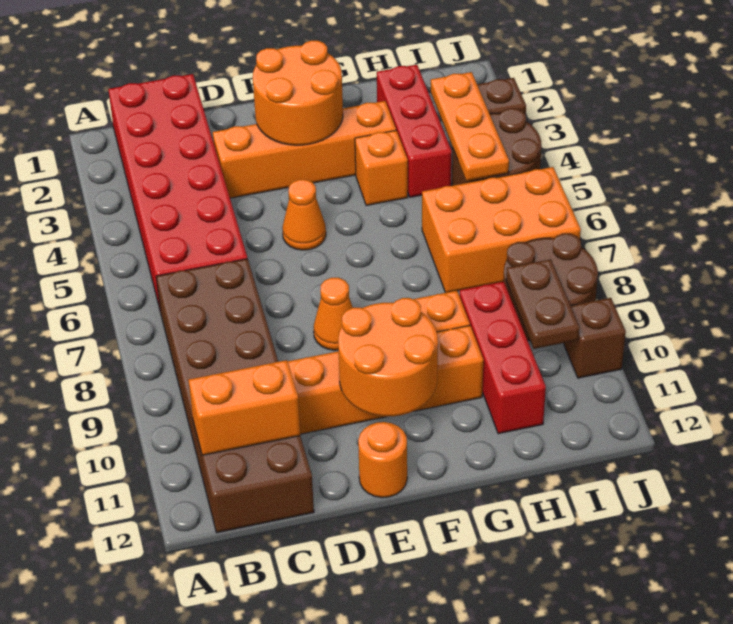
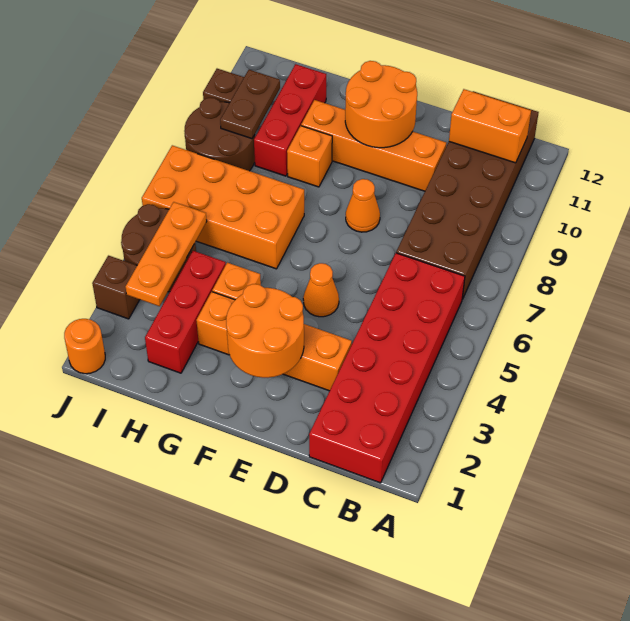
orange 1x1 round brick [358,422,407,498] -> orange 1x1 round brick moved to [64,319,105,374]
orange 2x3 brick [422,167,581,293] -> orange 2x4 brick [142,145,304,269]

